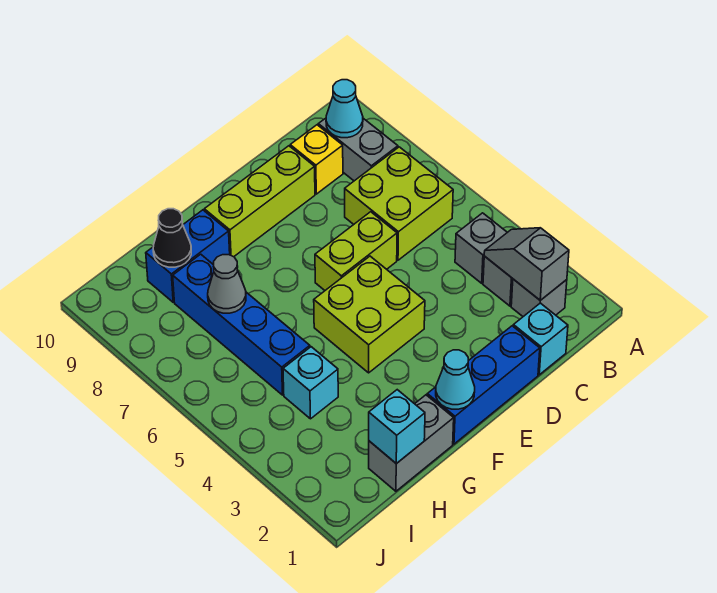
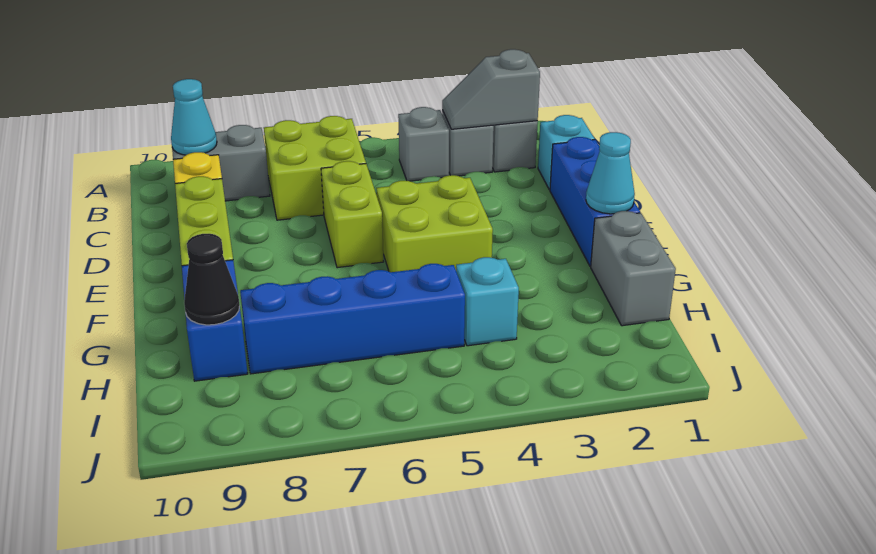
cyan 1x1 brick [369,390,425,464] -> none
grey 1x1 cone [208,255,246,313] -> none

